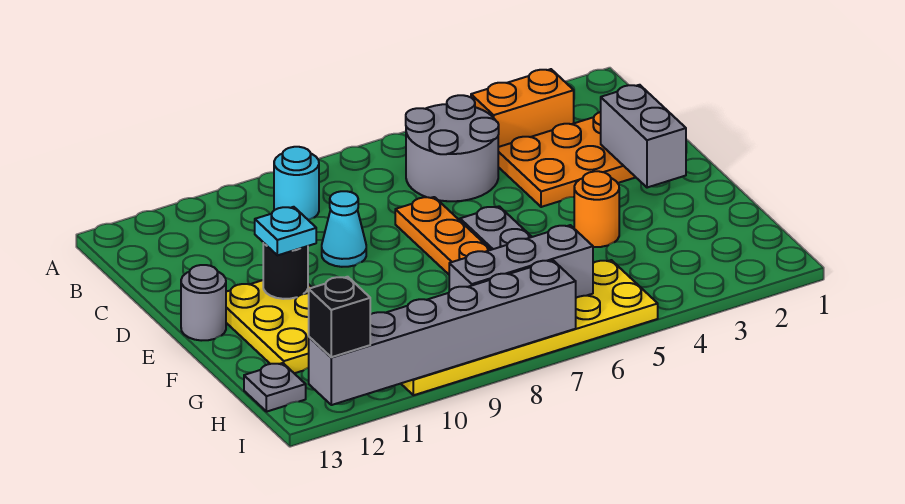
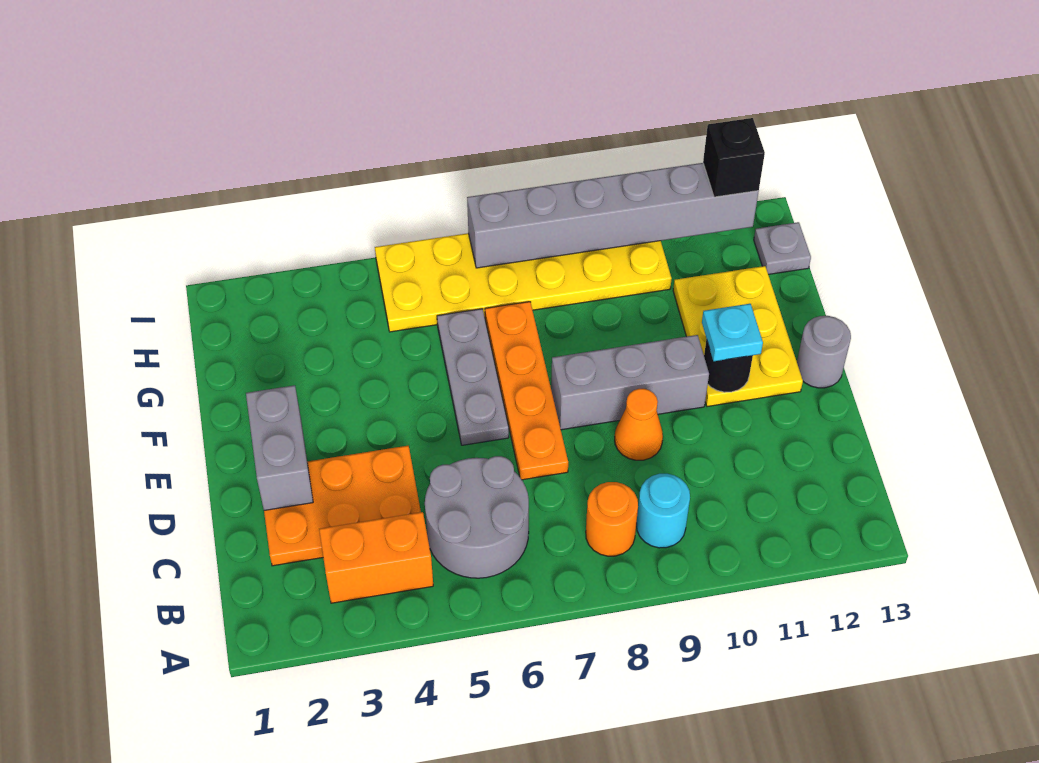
cyan 1x1 cone [322,191,366,267] -> orange 1x1 cone [615,389,663,460]
orange 1x1 round brick [574,171,619,247] -> orange 1x1 round brick moved to [586,482,638,556]
grey 1x3 brick [449,225,593,298] -> grey 1x3 brick moved to [551,335,709,430]

